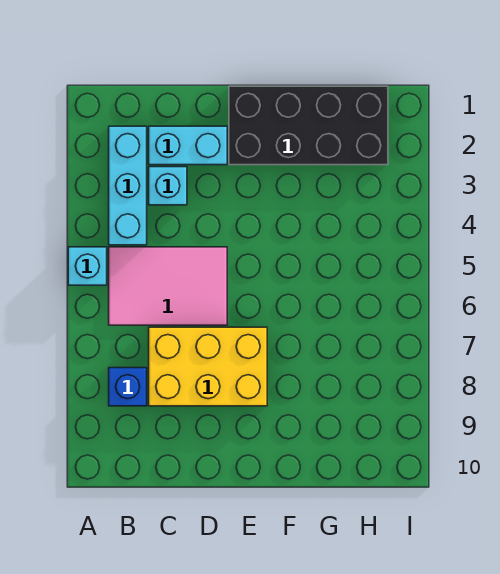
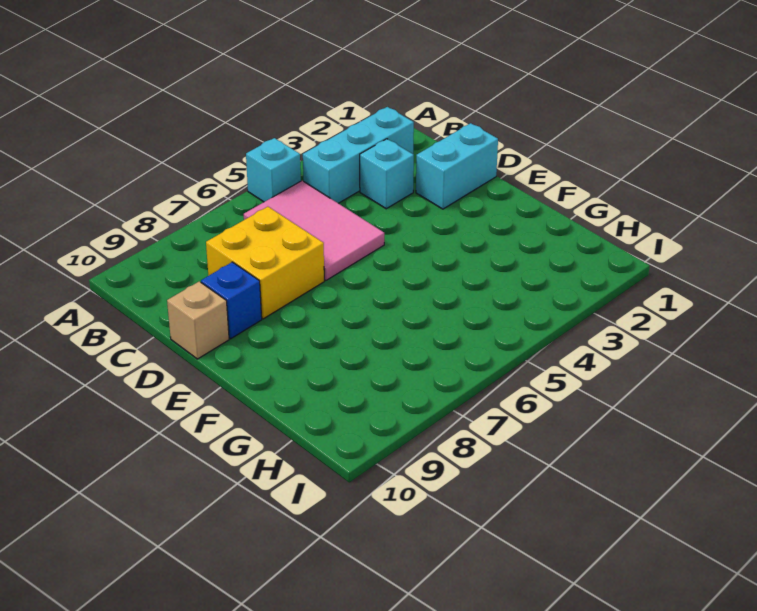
blue 1x1 brick [109,368,147,406] -> blue 1x1 brick moved to [201,262,262,339]
cyan 1x2 brick [149,126,227,165] -> cyan 1x2 brick turned to [416,123,498,209]
yellow 2x3 brick [149,327,267,406] -> yellow 2x2 brick [206,207,324,319]
none -> tan 1x1 brick [167,281,229,359]
black 2x4 brick [229,86,388,165] -> none

